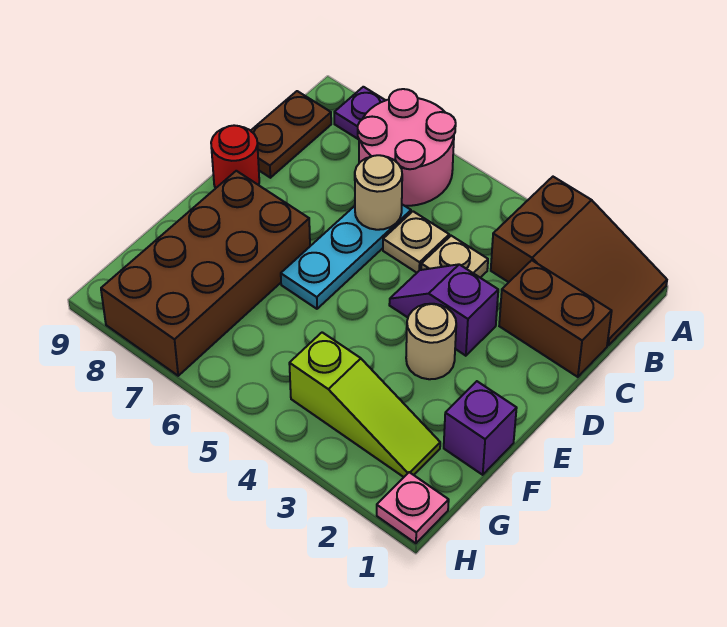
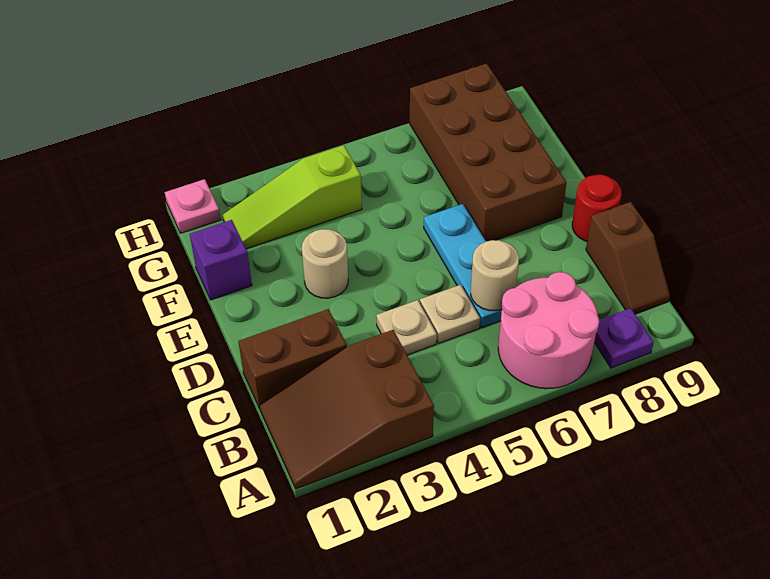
brown 1x2 plate [251,91,331,178] -> brown 1x2 slope [586,202,670,314]
purple 1x2 slope [389,264,498,356] -> none

